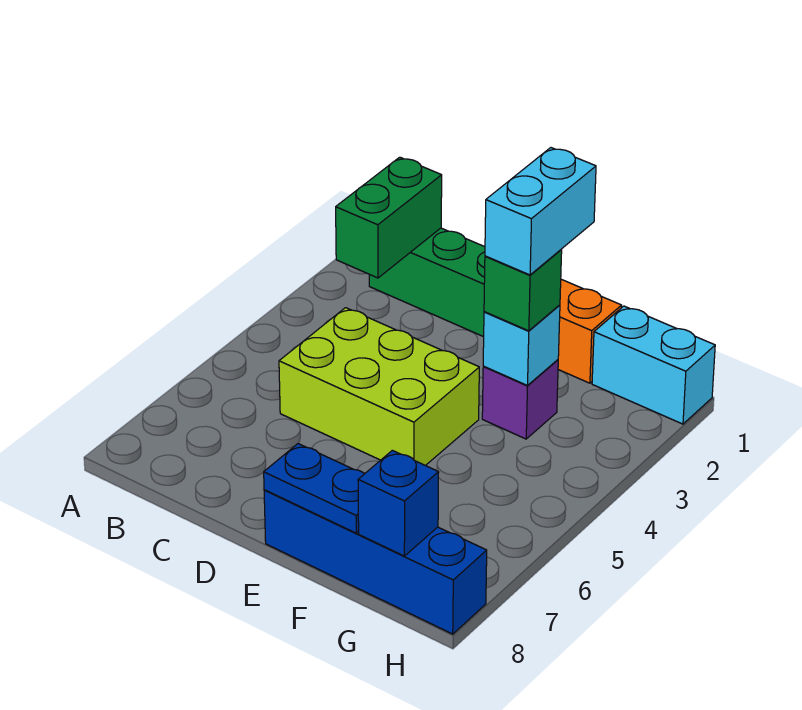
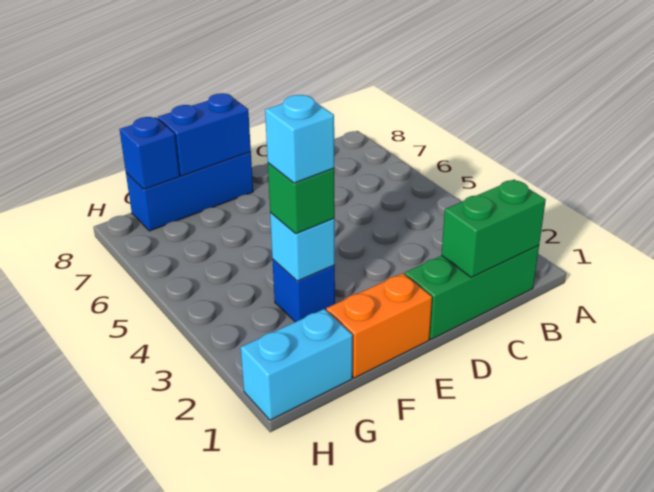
green 1x2 brick [336,157,442,278] -> green 1x2 brick turned to [441,180,546,277]
lime 2x3 brick [279,308,479,466] -> none
blue 1x4 brick [264,490,487,634] -> blue 1x3 brick [126,152,253,231]
blue 1x2 plate [264,444,364,533] -> blue 1x2 brick [158,93,251,176]
cyan 1x2 brick [485,148,596,275] -> cyan 1x1 brick [265,95,334,183]
purple 1x1 brick [482,360,558,439] -> blue 1x1 brick [272,259,335,322]

